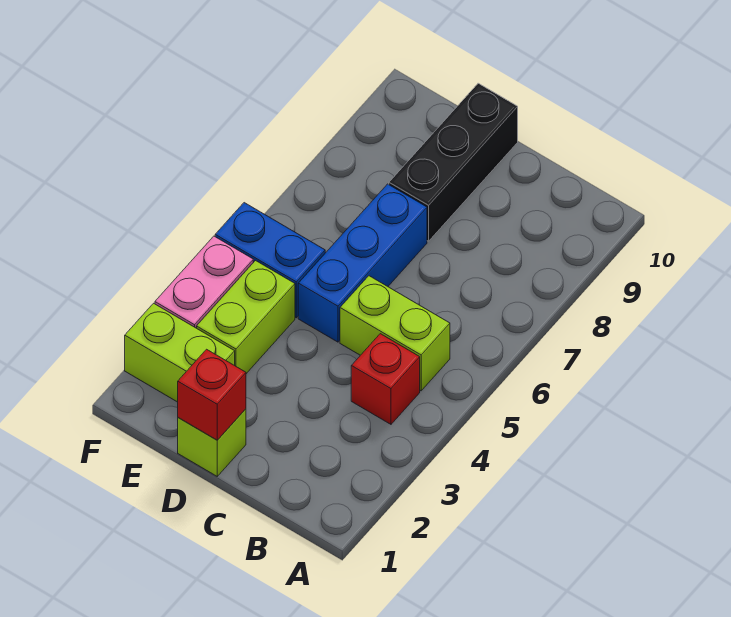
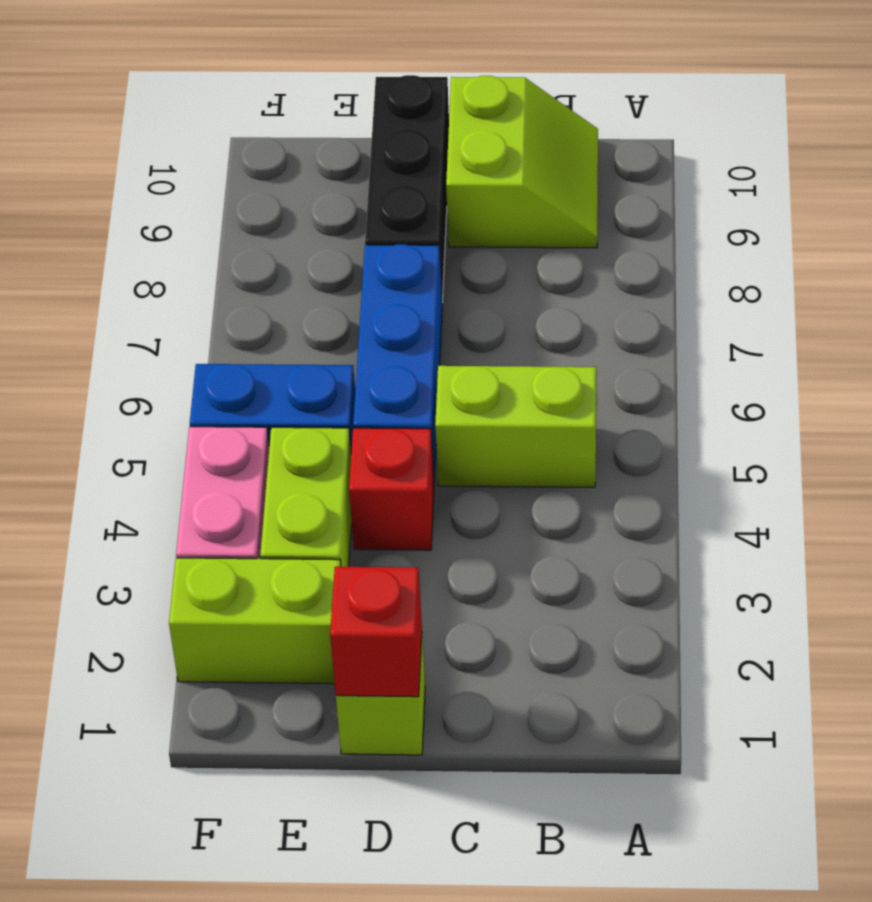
red 1x1 brick [351,334,420,424] -> red 1x1 brick moved to [349,428,434,550]
none -> lime 2x2 slope [446,76,598,248]

